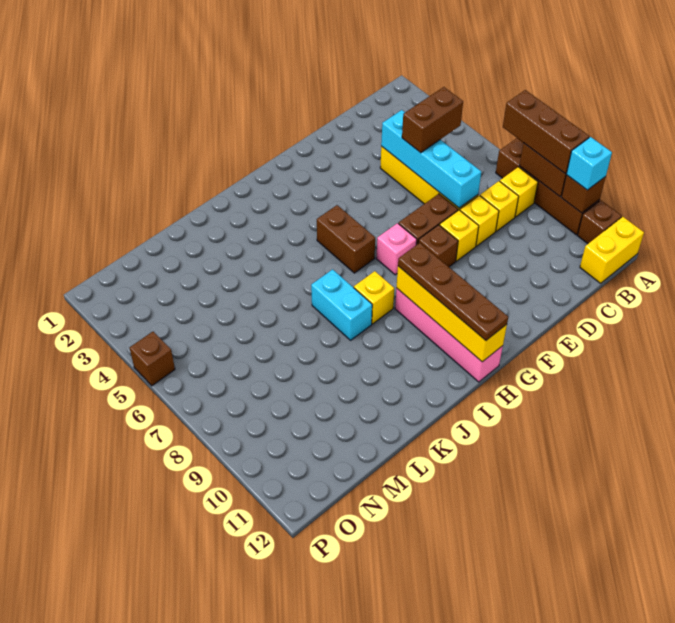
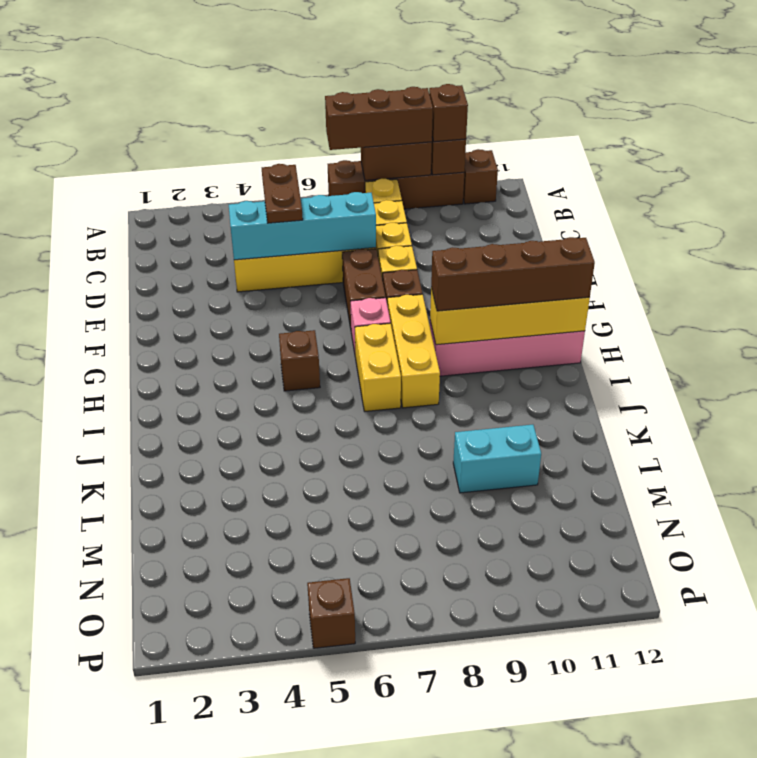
cyan 1x1 brick [566,137,612,190] -> brown 1x1 brick [429,84,468,142]
yellow 1x2 brick [580,217,644,283] -> yellow 1x2 brick moved to [355,323,401,411]
brown 1x2 brick [402,87,463,153] -> brown 1x2 plate [262,164,303,223]
brown 1x2 brick [317,205,375,273] -> brown 1x1 brick [279,330,320,391]
brown 1x4 plate [398,243,508,340] -> brown 1x4 brick [431,237,595,311]
yellow 1x1 brick [354,271,394,324] -> yellow 1x3 brick [388,294,440,408]
cyan 1x2 brick [311,269,372,340] -> cyan 1x2 brick moved to [453,425,541,493]

